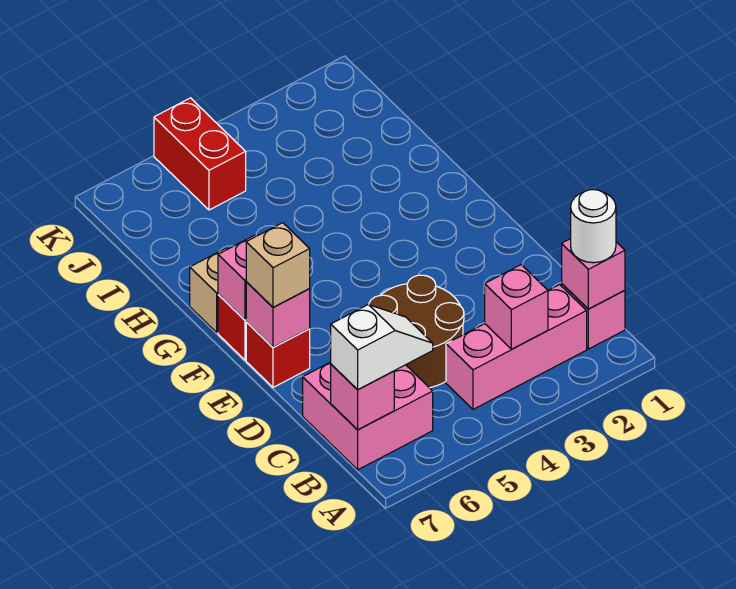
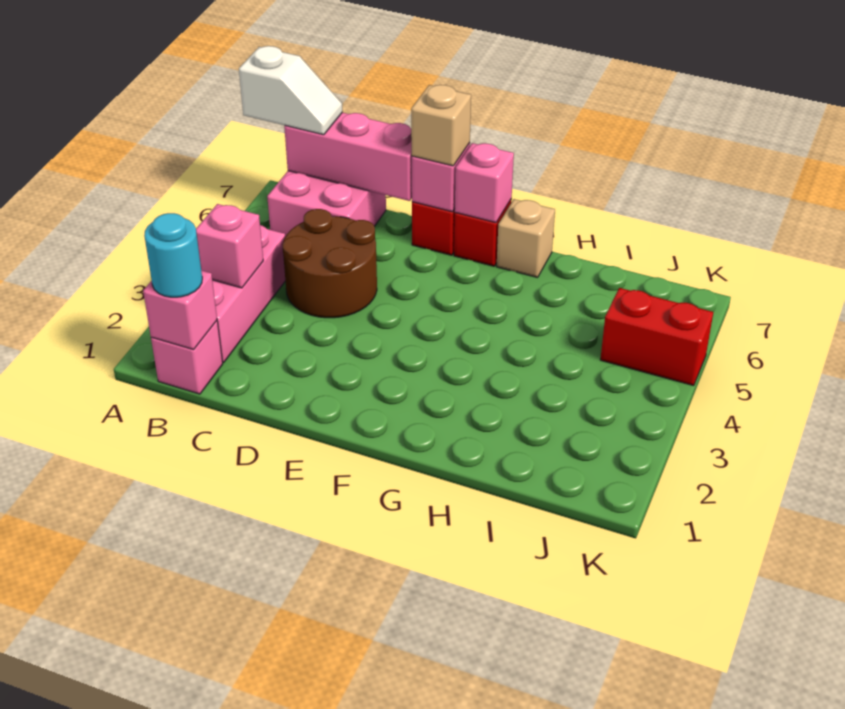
white 1x1 round brick [571,190,616,263] -> cyan 1x1 round brick [144,213,202,297]
white 1x2 slope [331,305,433,390] -> white 1x2 slope turned to [239,46,342,135]
pink 1x1 brick [331,364,394,430] -> pink 1x3 brick [284,113,412,201]

